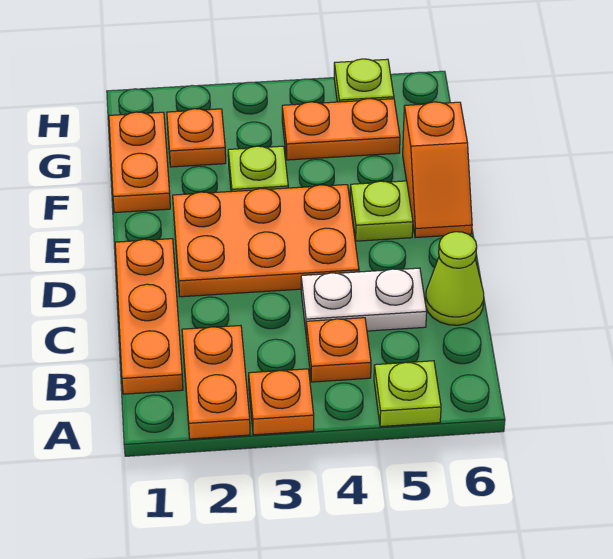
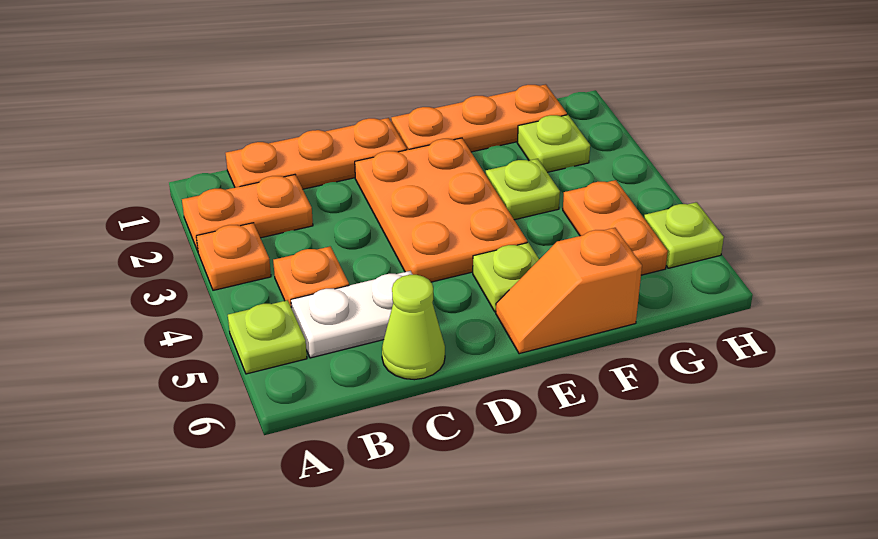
white 1x2 plate [301,268,427,331] -> white 1x2 plate turned to [291,271,413,358]
orange 1x2 plate [109,112,170,213] -> orange 1x3 plate [391,84,567,152]
orange 1x1 plate [167,109,226,167] -> lime 1x1 plate [517,115,590,172]

